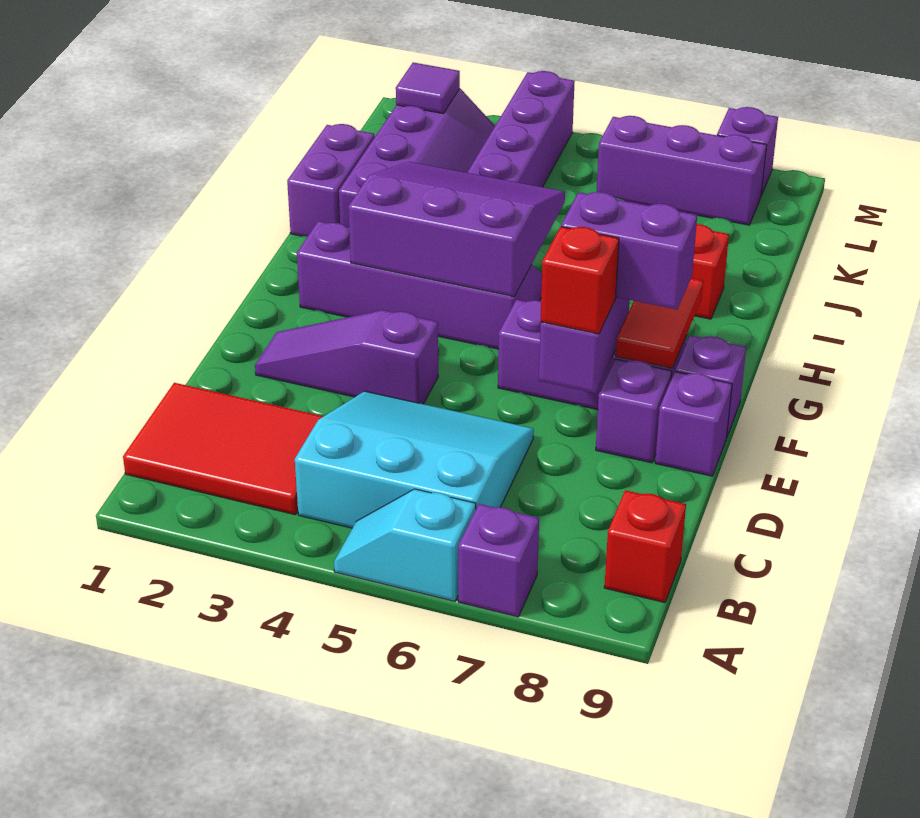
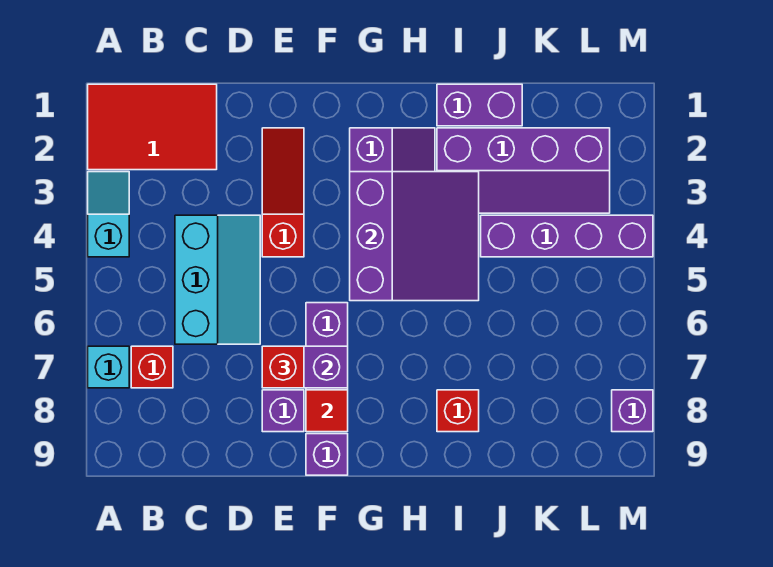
cyan 1x2 slope [334,489,476,602] -> cyan 1x2 slope moved to [88,172,129,257]
purple 1x1 brick [458,504,539,617] -> cyan 1x1 brick [88,346,129,388]
red 2x3 tile [123,383,324,515] -> red 2x3 tile turned to [88,84,217,170]
cyan 3x3 slope [295,391,534,528] -> cyan 2x3 slope [175,215,260,344]
red 1x1 brick [604,490,686,602] -> red 1x1 brick moved to [131,346,173,388]
purple 1x3 slope [255,310,438,404] -> red 1x3 slope [262,128,304,257]
purple 1x1 brick [655,372,732,476] -> none
purple 1x2 brick [561,192,697,309] -> none
red 1x2 tile [616,278,703,368] -> red 1x1 tile [306,390,348,432]
purple 1x1 tile [396,62,460,114] -> none
purple 1x3 brick [597,116,767,225] -> none

